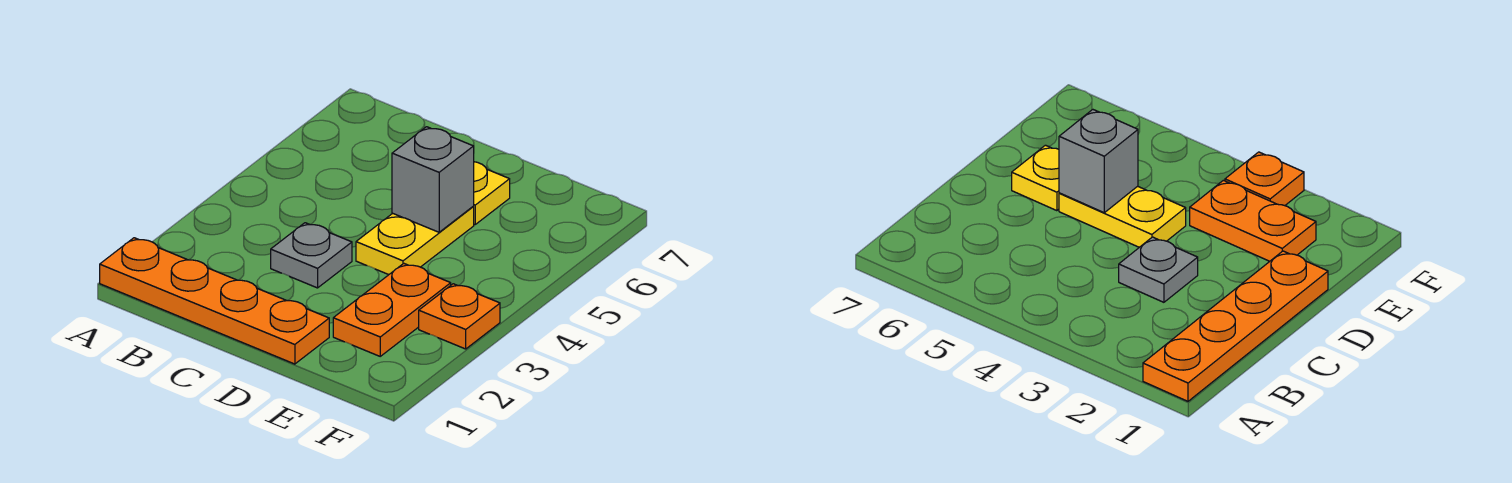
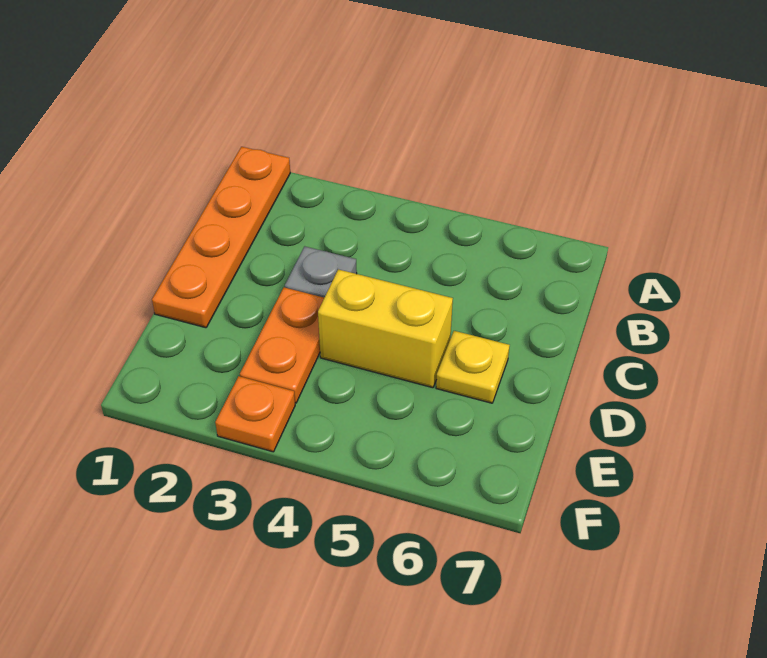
yellow 1x2 plate [356,207,474,275] -> yellow 1x2 brick [318,269,453,388]
grey 1x1 brick [392,127,474,232] -> none
orange 1x2 plate [333,263,451,356] -> orange 1x2 plate turned to [240,287,324,403]

